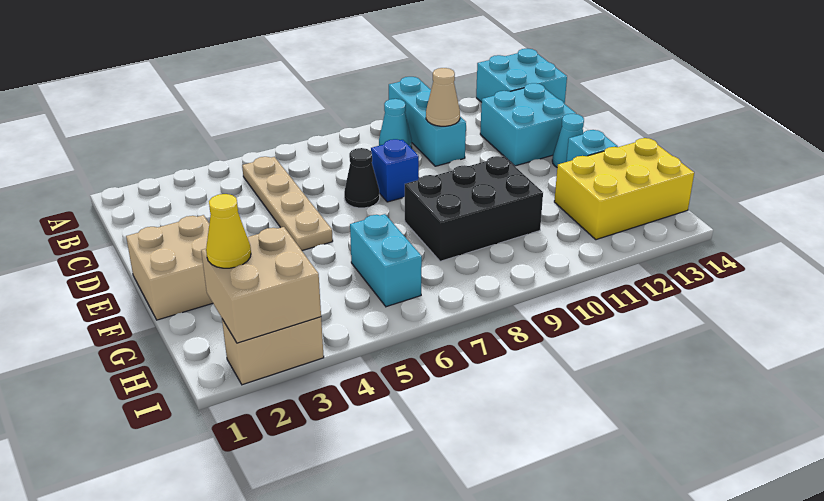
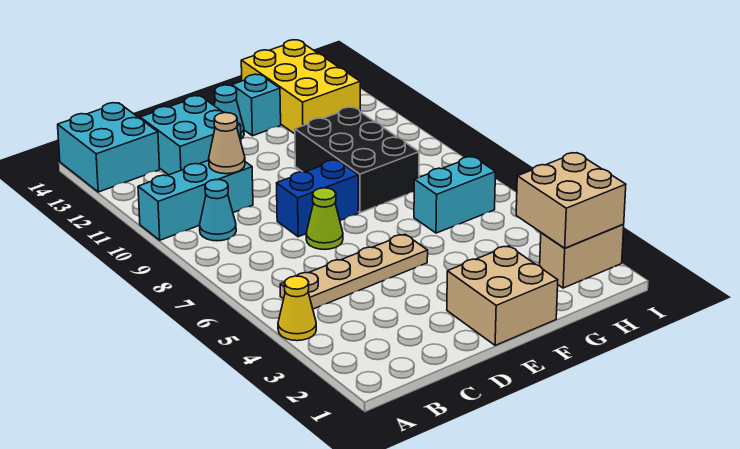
black 1x1 cone [344,148,380,208] -> lime 1x1 cone [306,188,343,249]
blue 1x1 brick [371,139,419,202] -> blue 1x2 brick [277,160,358,237]
yellow 1x1 cone [206,194,251,268] -> yellow 1x1 cone moved to [278,276,316,341]
tan 1x2 brick [222,317,324,385] -> tan 1x2 brick turned to [540,225,624,288]

